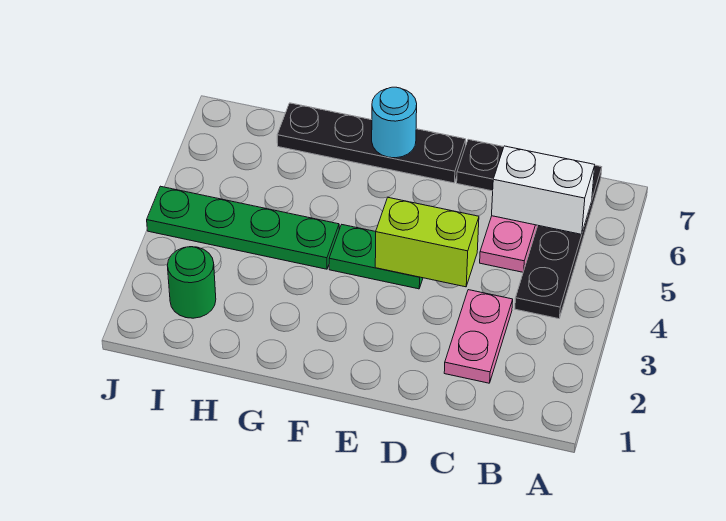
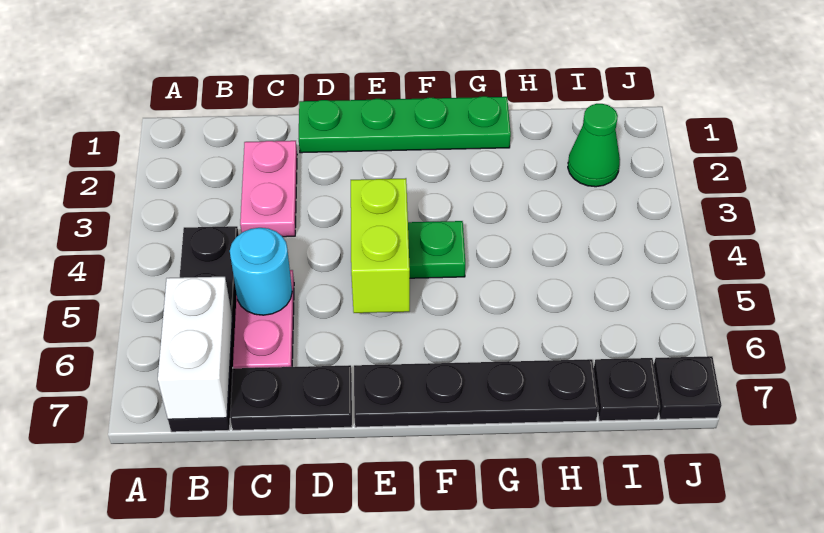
white 1x2 brick [492,146,595,234] -> white 1x2 brick turned to [158,277,232,419]
lime 1x2 brick [375,198,479,287] -> lime 1x2 brick turned to [351,178,410,313]
cyan 1x1 round brick [372,87,417,158] -> cyan 1x1 round brick moved to [230,228,292,315]
green 1x4 plate [147,186,339,269] -> green 1x4 plate moved to [299,96,511,153]
green 1x1 round brick [167,247,216,318] -> green 1x1 cone [568,104,620,187]
none -> black 1x1 plate [594,358,660,421]
none -> black 1x1 plate [654,356,721,419]

